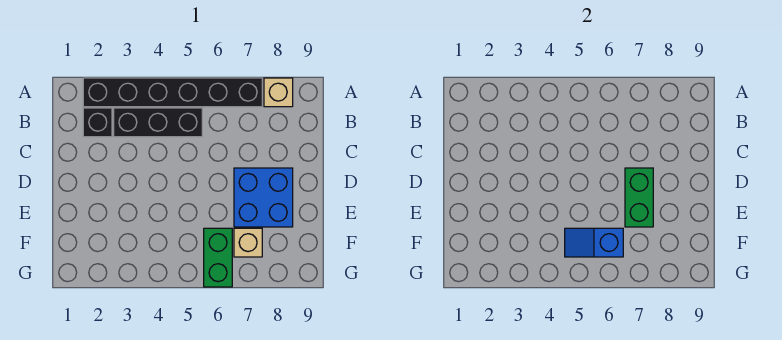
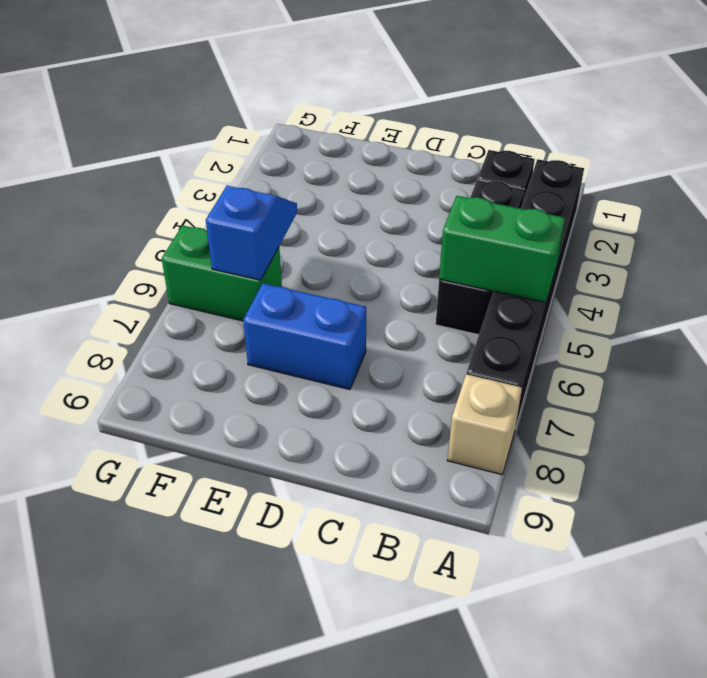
blue 2x2 brick [234,168,293,227] -> blue 1x2 brick [243,283,366,389]
green 1x2 brick [625,168,653,227] -> green 1x2 brick moved to [439,196,565,302]
tan 1x1 brick [234,228,262,257] -> none

